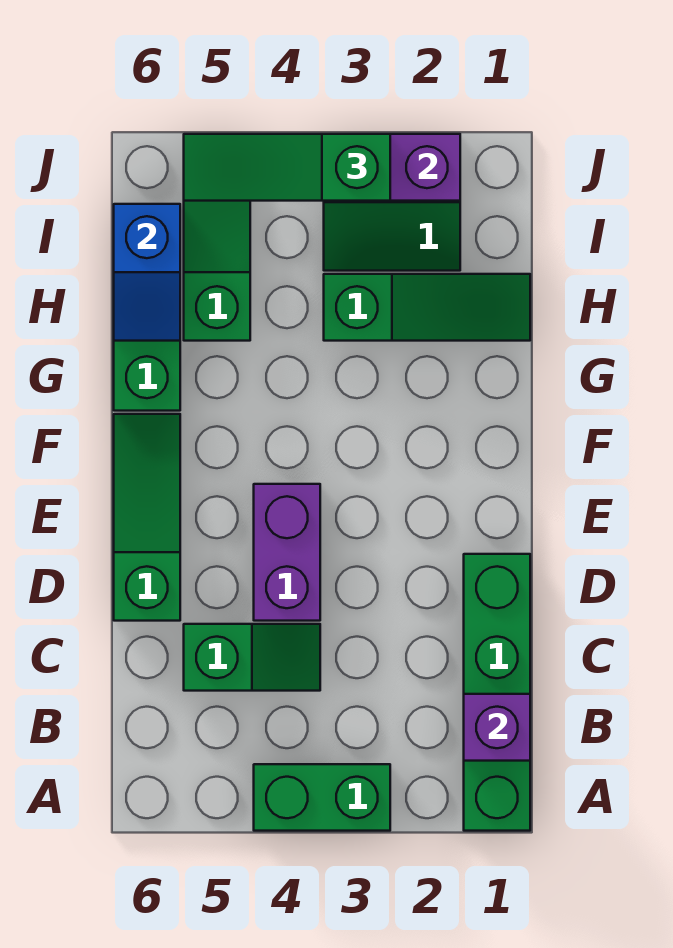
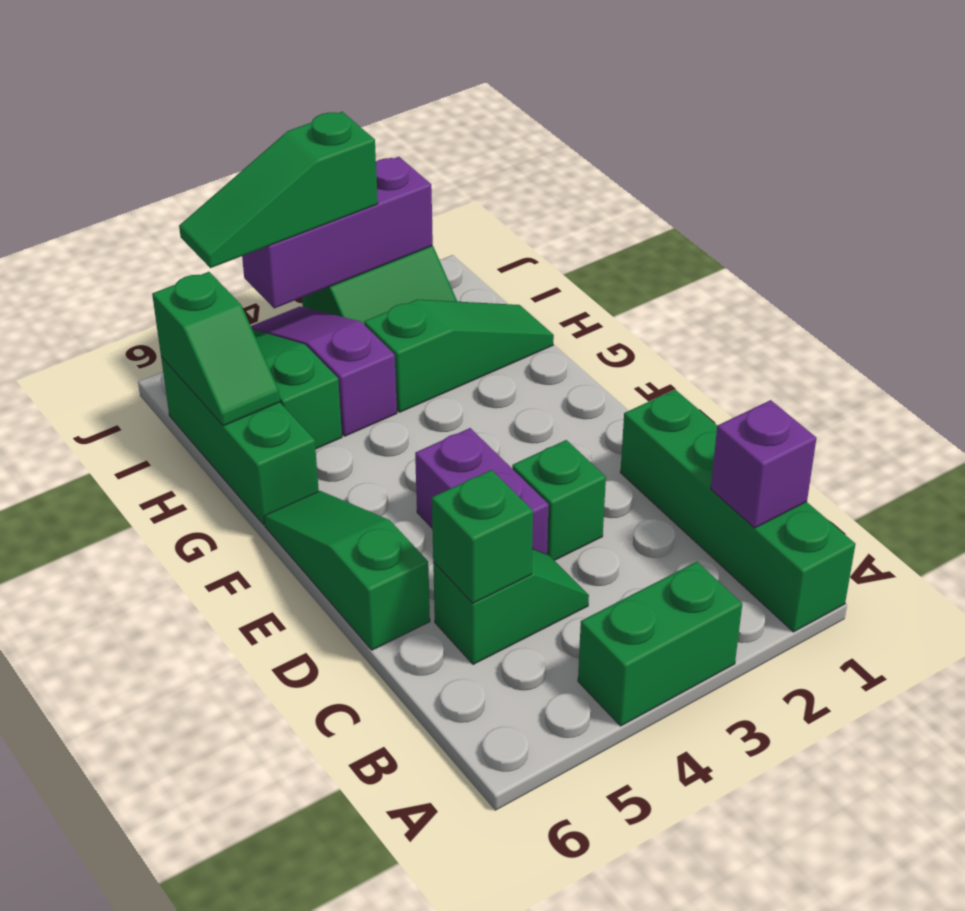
none -> green 1x1 brick [432,470,533,603]
none -> green 1x1 brick [512,440,606,560]
none -> purple 1x3 slope [251,307,397,436]
blue 1x2 slope [114,204,180,341] -> green 1x2 slope [152,272,280,426]

